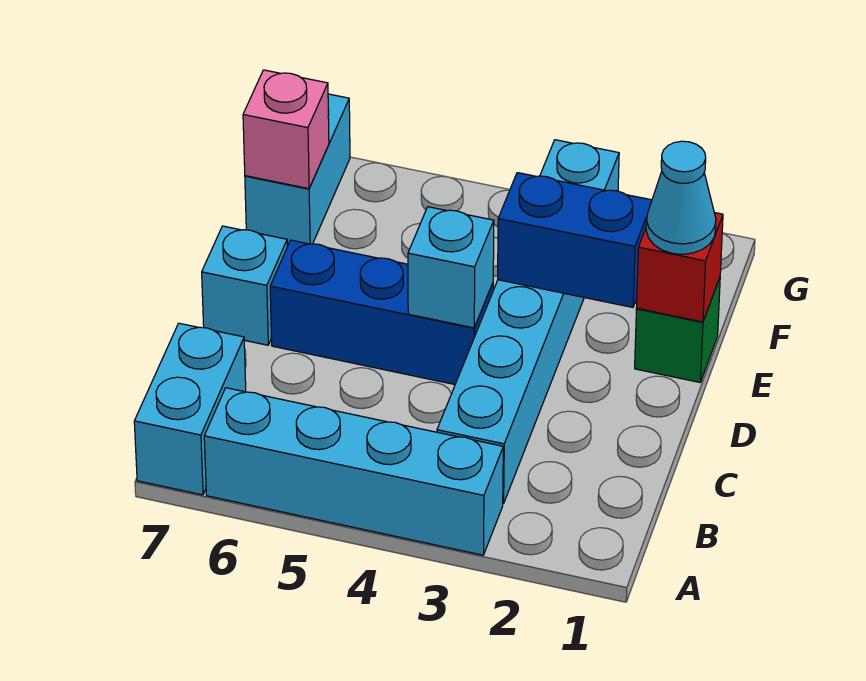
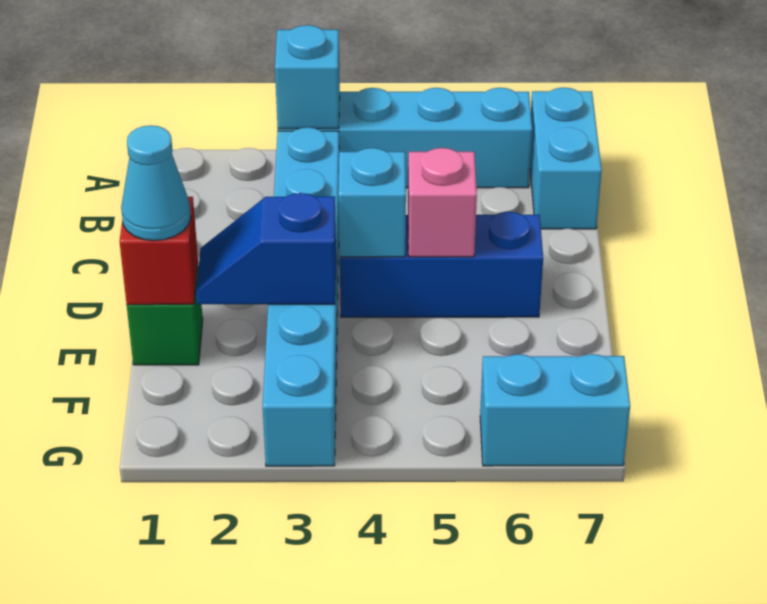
cyan 1x1 brick [202,226,287,345] -> cyan 1x1 brick moved to [275,25,340,129]
blue 1x2 brick [498,173,652,307] -> blue 1x2 slope [196,193,336,304]
cyan 1x2 brick [245,94,350,245] -> cyan 1x2 brick turned to [480,354,630,466]
pink 1x1 brick [243,70,329,189] -> pink 1x1 brick moved to [408,148,477,257]

